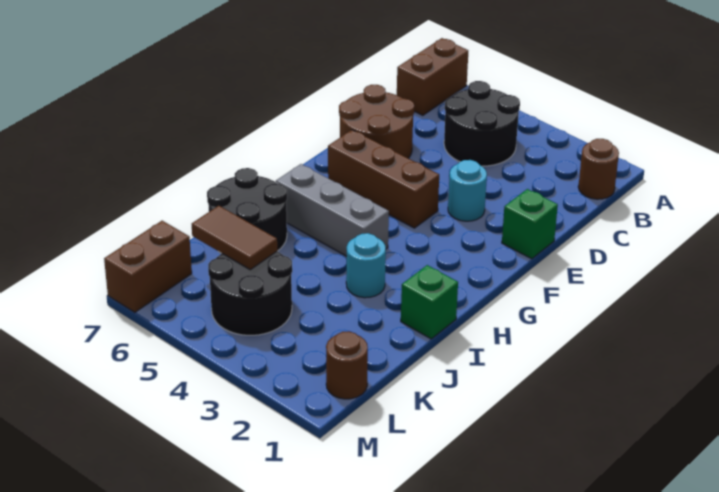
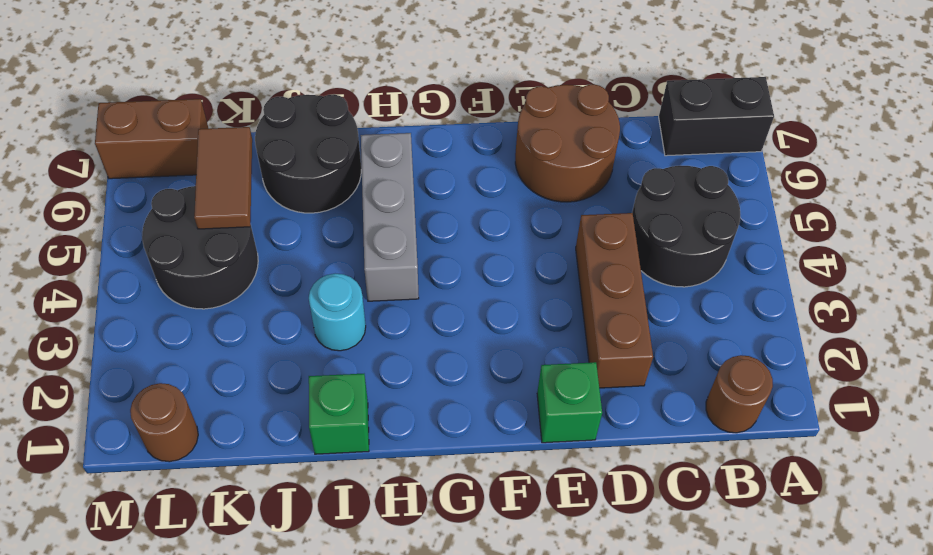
brown 1x2 brick [397,38,468,115] -> black 1x2 brick [659,77,774,156]
cyan 1x1 round brick [448,160,487,221] -> none
brown 1x3 brick [328,130,439,228] -> brown 1x3 brick moved to [576,213,653,388]

